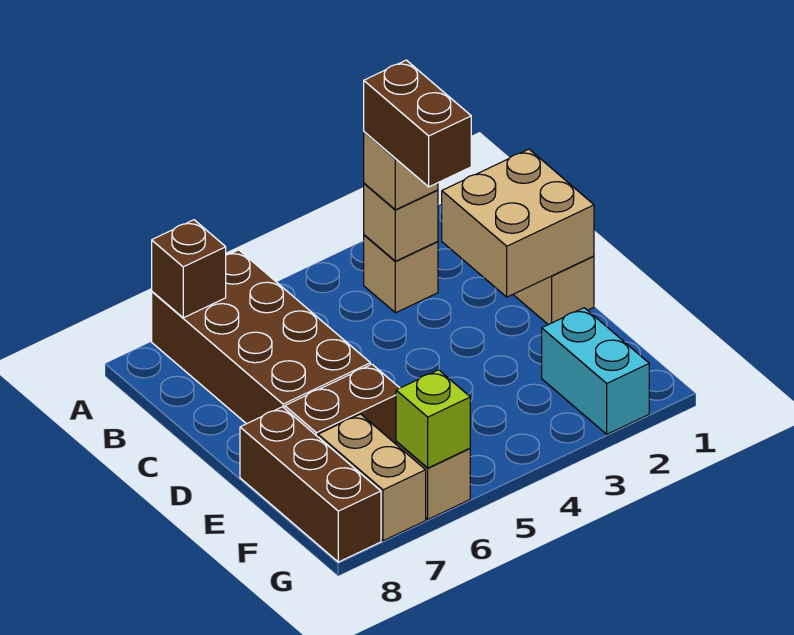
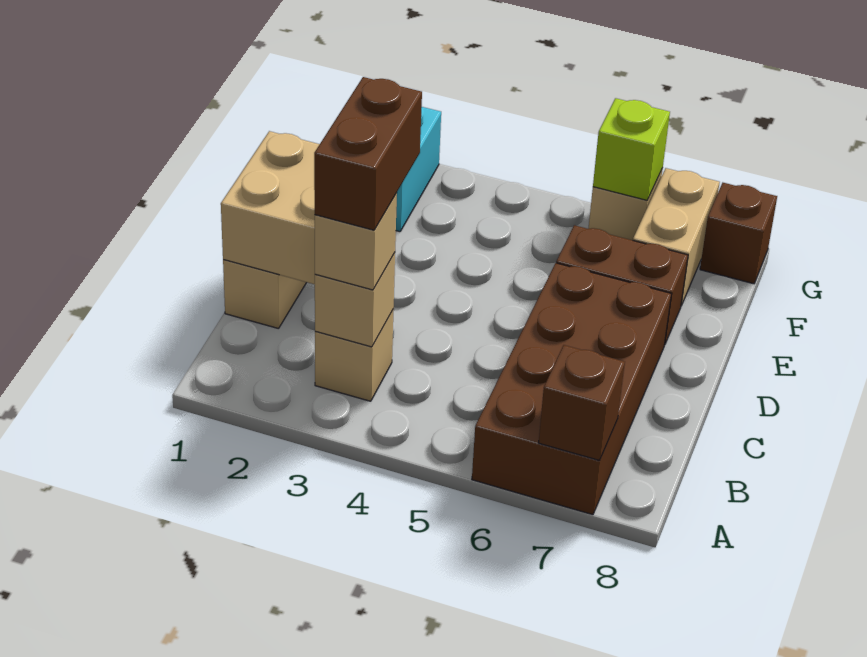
brown 1x3 brick [240,407,381,562] -> brown 1x1 brick [700,183,777,284]

